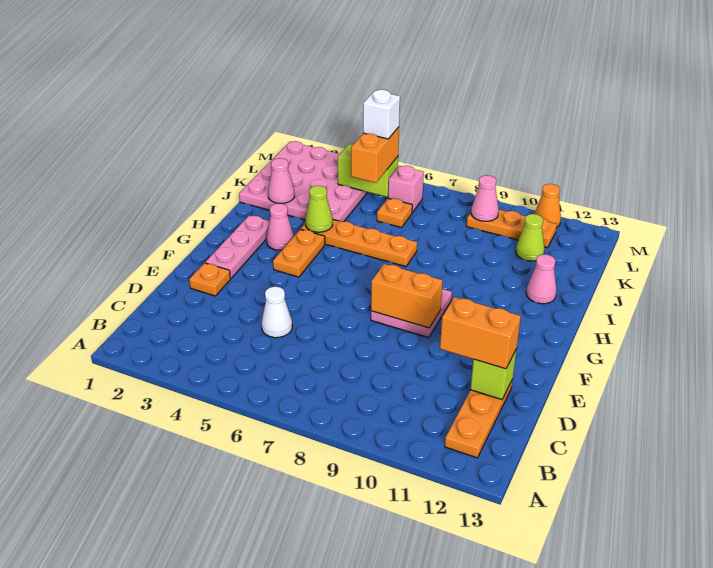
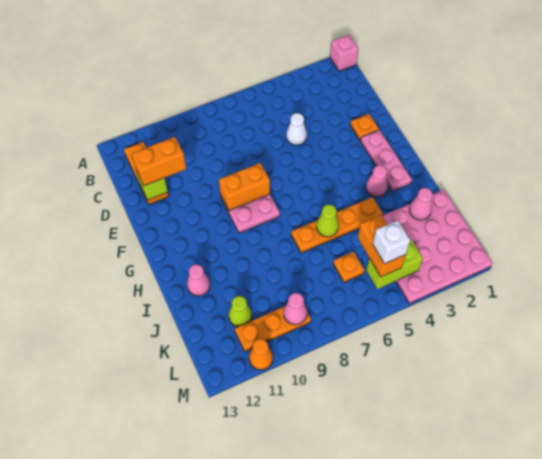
orange 1x2 plate [273,229,325,277] -> none
lime 1x1 cone [305,186,333,232] -> lime 1x1 cone moved to [316,205,339,237]
pink 1x1 brick [388,166,424,213] -> pink 1x1 brick moved to [330,35,359,71]

